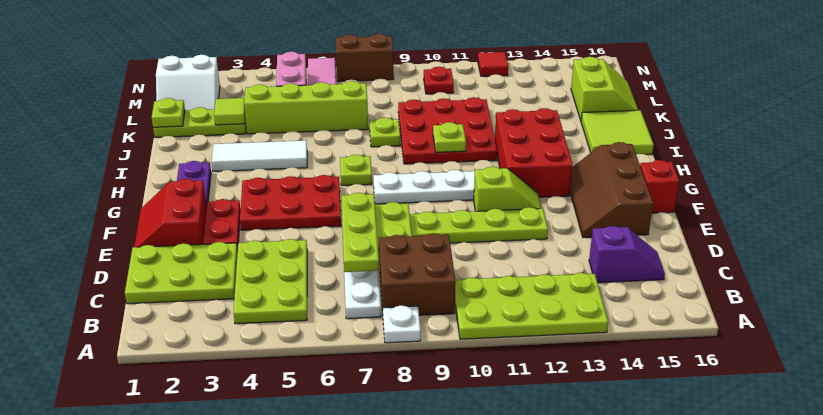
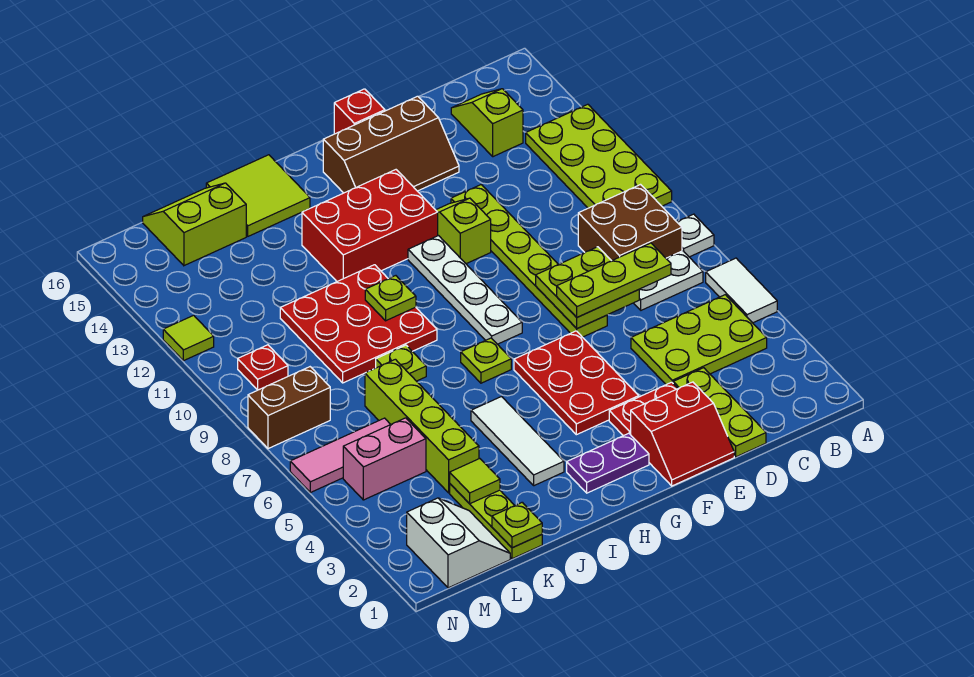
none -> white 1x2 tile [706,258,777,323]
lime 2x3 plate [125,242,238,304] -> lime 1x3 plate [673,368,766,457]
purple 1x2 slope [589,226,665,283] -> lime 1x2 slope [451,89,523,157]
brown 1x2 brick [336,34,394,82] -> brown 1x2 brick turned to [248,367,330,449]
red 1x1 tile [478,52,508,76] -> lime 1x1 tile [163,315,214,361]

